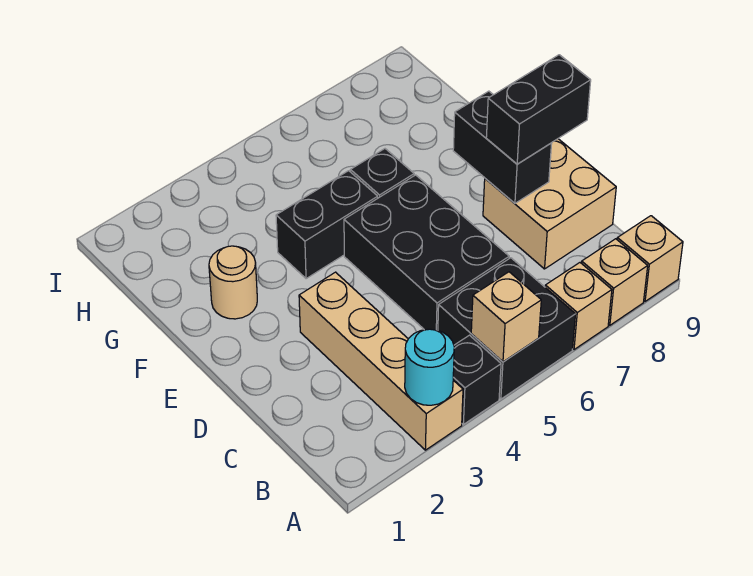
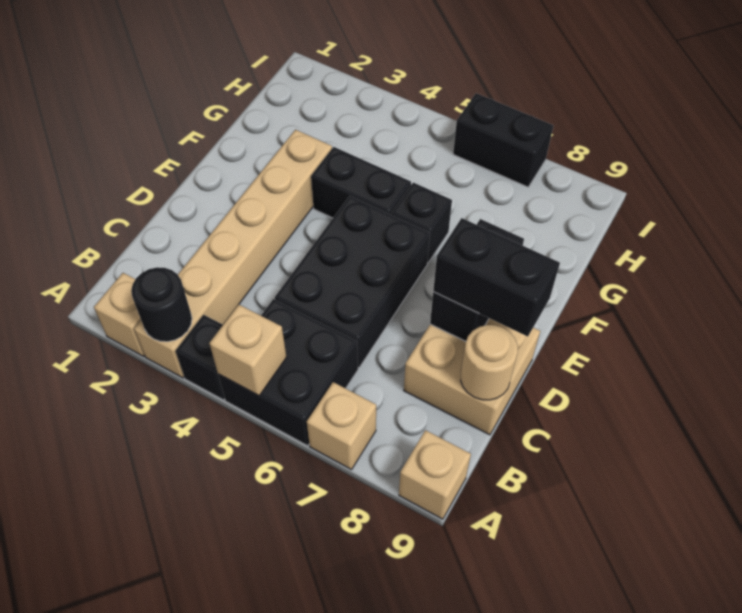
tan 1x4 brick [299,272,463,450] -> tan 1x6 brick [134,130,332,378]
cyan 1x1 round brick [405,329,454,405] -> black 1x1 round brick [131,267,192,342]
tan 1x1 brick [582,239,648,325] -> tan 1x1 brick moved to [94,273,145,356]
tan 1x1 round brick [209,246,257,319] -> tan 1x1 round brick moved to [461,325,518,400]
none -> black 1x2 brick [453,93,554,187]

